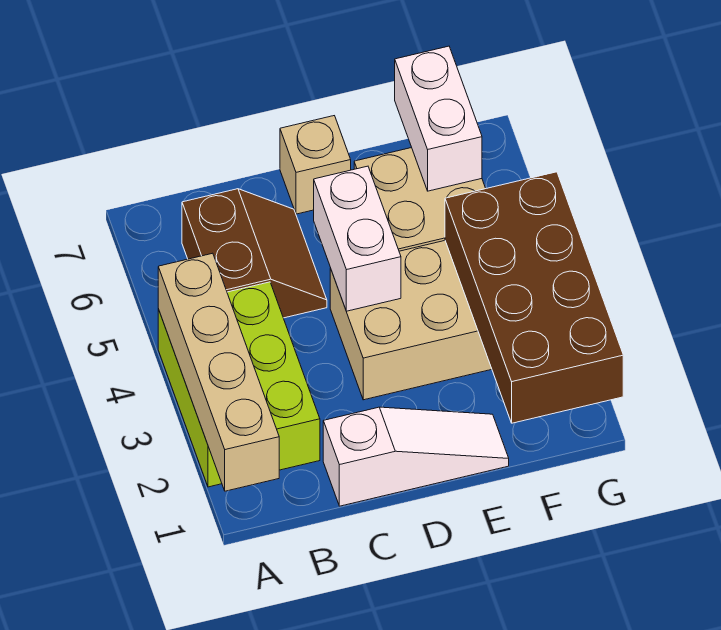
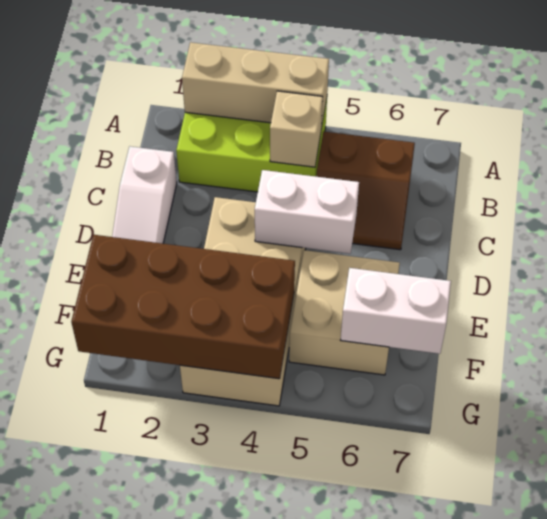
tan 1x4 brick [158,253,279,491] -> tan 1x3 brick [182,42,329,127]
tan 1x1 brick [280,116,351,214] -> tan 1x1 brick moved to [270,91,323,167]

